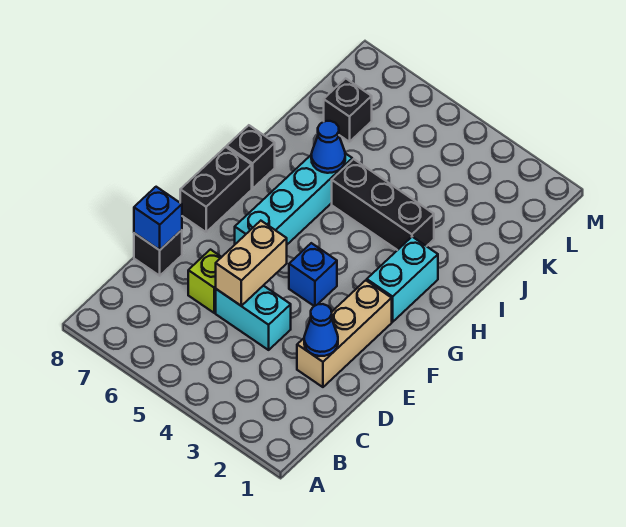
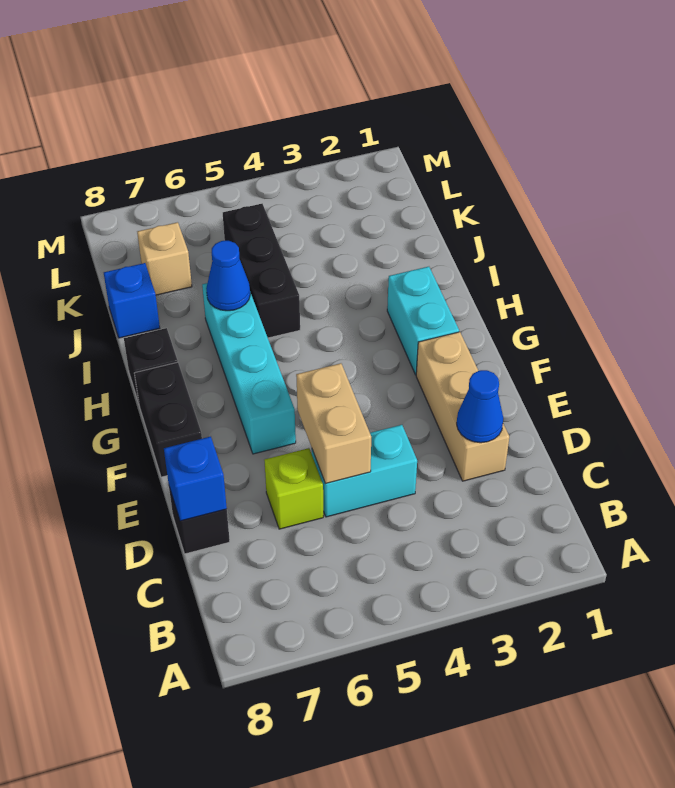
blue 1x1 brick [289,243,337,306] -> blue 1x1 brick moved to [104,263,160,338]
black 1x3 brick [332,159,434,250] -> black 1x3 brick turned to [223,204,300,338]
black 1x1 brick [324,78,372,142] -> tan 1x1 brick [137,222,192,295]

